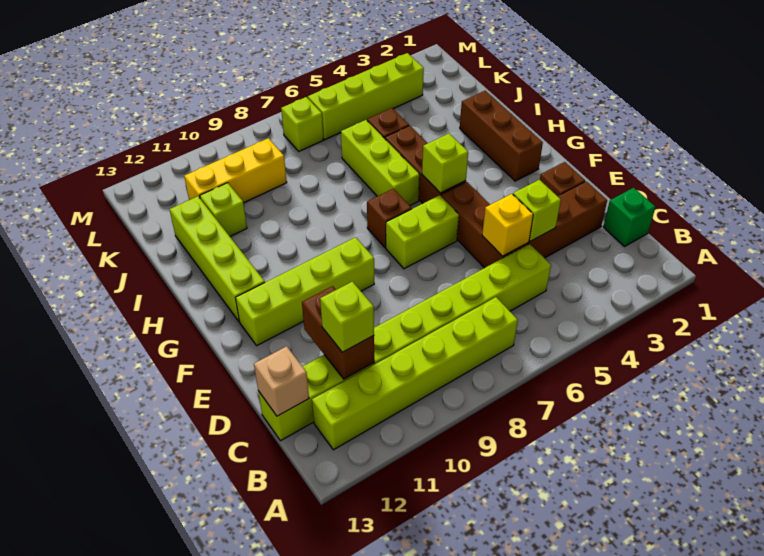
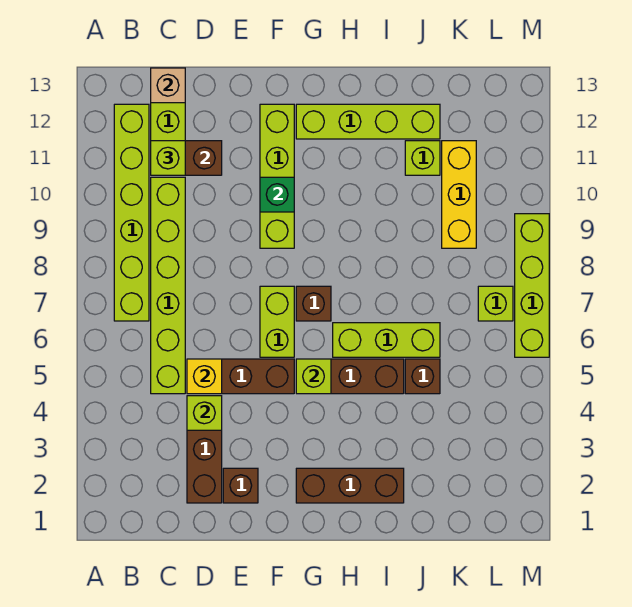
green 1x1 brick [603,188,655,246] -> green 1x1 brick moved to [260,177,294,212]
lime 1x4 brick [308,53,424,140] -> lime 1x4 brick moved to [515,214,549,357]

